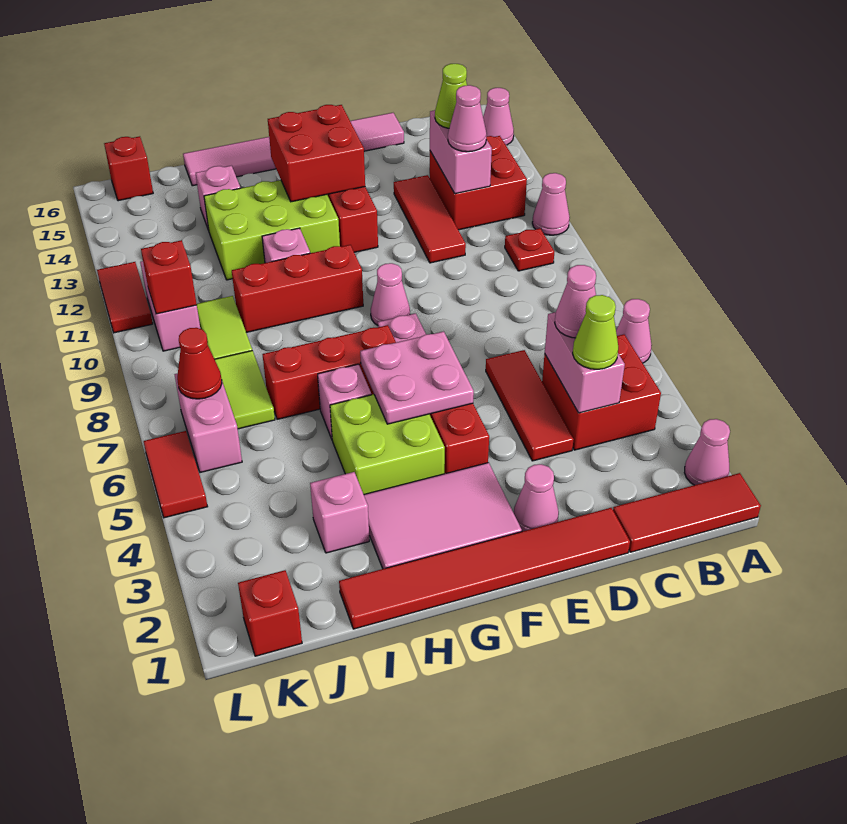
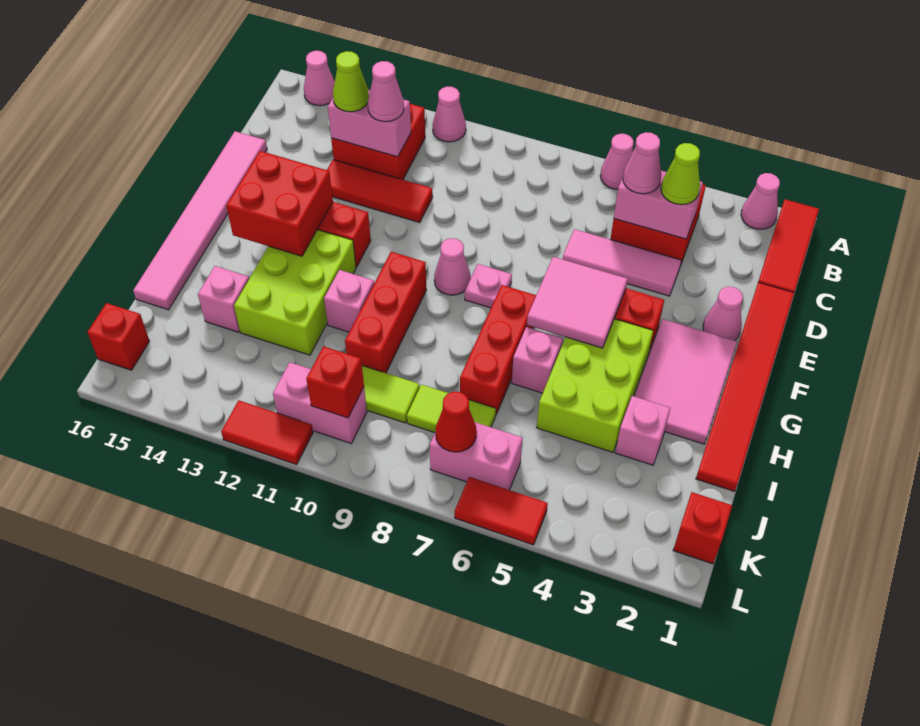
red 1x1 plate [505,229,554,271] -> none
red 1x3 tile [486,350,574,461] -> pink 1x3 tile [563,229,681,296]
pink 2x2 plate [360,331,474,424] -> pink 2x2 tile [527,257,627,348]
lime 2x2 brick [330,394,445,494] -> lime 2x3 brick [537,319,653,452]

